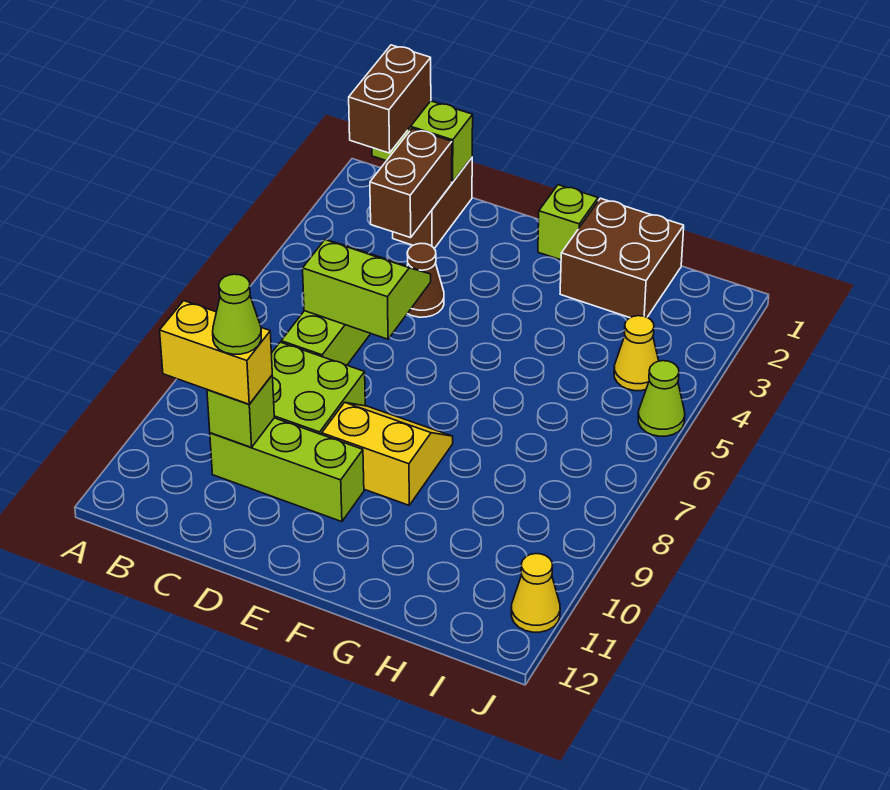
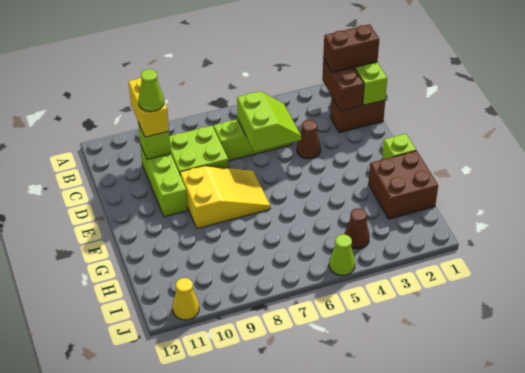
brown 1x2 brick [370,129,452,238] -> brown 1x2 brick turned to [322,59,364,111]
yellow 2x2 slope [322,402,453,505] -> yellow 2x3 slope [180,166,270,229]
yellow 1x1 cone [614,316,659,391] -> brown 1x1 cone [345,208,370,249]

